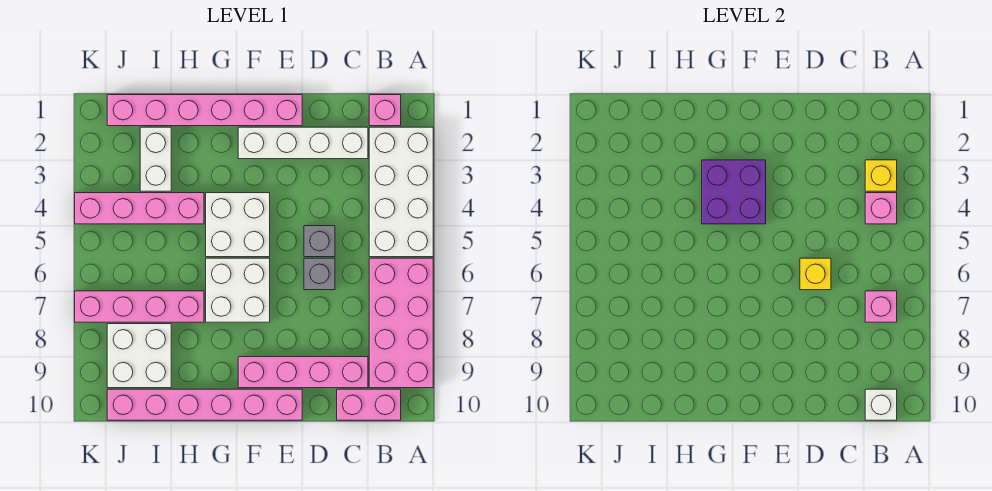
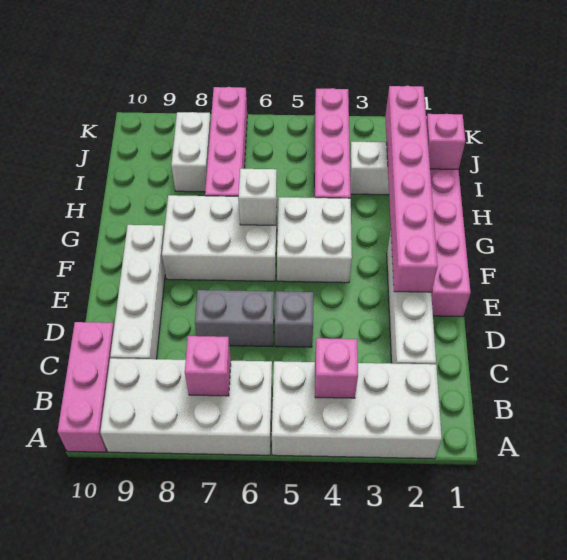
pink 2x4 brick [369,258,433,388] -> white 2x4 brick [100,358,272,455]
pink 1x1 brick [369,95,401,126] -> pink 1x1 brick moved to [426,114,465,169]
yellow 1x1 brick [865,160,897,191] -> none
pink 1x2 brick [337,389,401,420] -> pink 1x3 brick [58,322,114,452]
white 1x1 brick [865,389,897,420] -> white 1x1 brick moved to [238,169,277,225]
pink 1x4 brick [238,357,368,388] -> white 1x4 brick [110,225,165,359]
grey 1x1 brick [304,258,335,290] -> grey 1x2 brick [195,290,274,347]
yellow 1x1 brick [800,258,831,290] -> none
pink 1x6 brick [107,389,302,420] -> pink 1x6 brick moved to [385,86,438,292]
purple 2x2 brick [702,160,766,224] -> none
white 2x2 brick [206,258,270,322] -> white 2x3 brick [162,195,277,281]
white 2x2 brick [107,324,171,388] -> white 1x2 brick [171,112,211,192]

